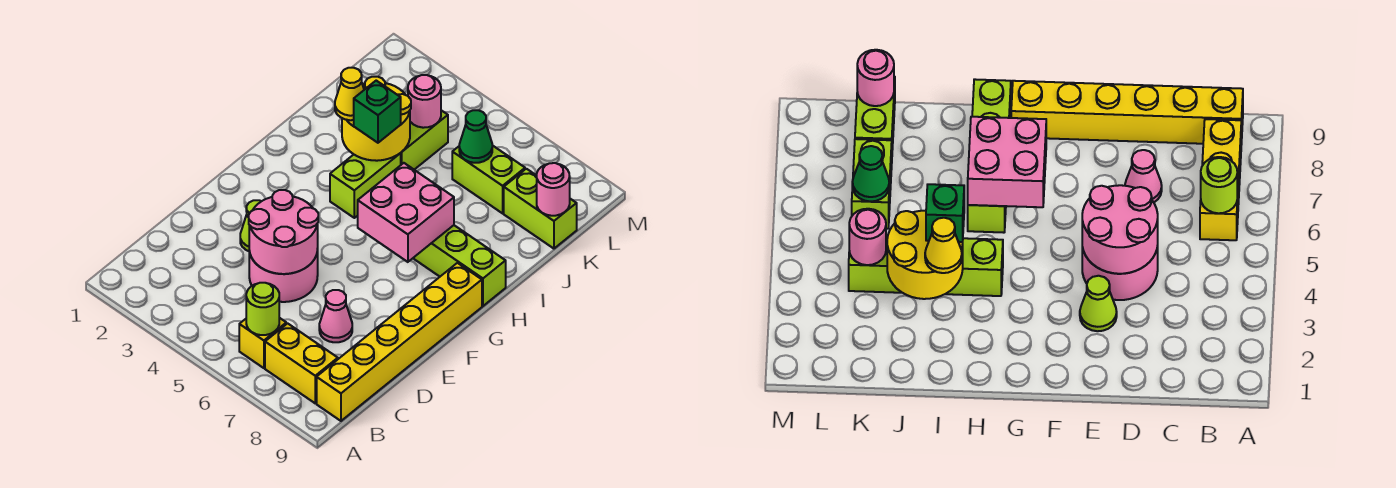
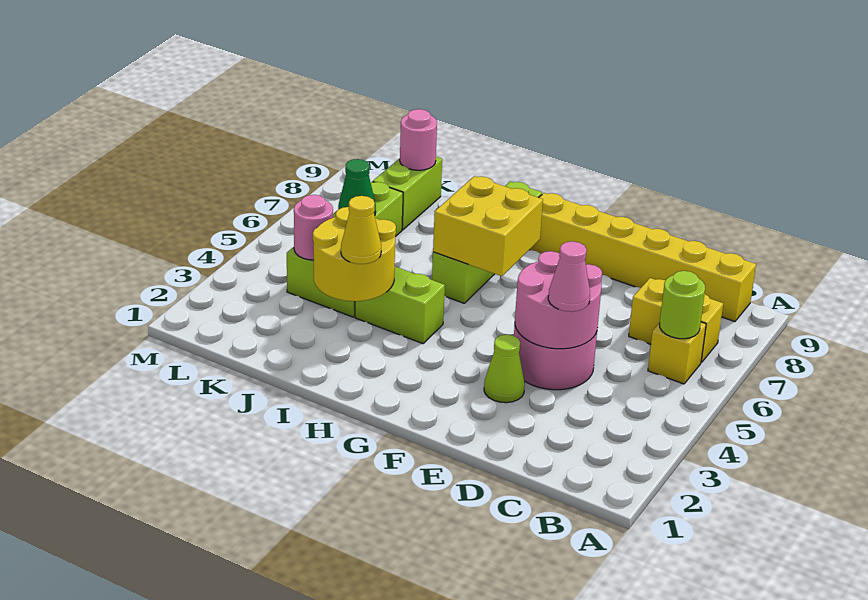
yellow 1x2 brick [265,323,338,403] -> yellow 1x2 brick turned to [629,278,723,363]
pink 1x1 cone [319,290,352,342] -> pink 1x1 cone moved to [548,241,590,312]
pink 2x2 brick [358,163,454,262] -> yellow 2x2 brick [433,176,543,276]
green 1x1 brick [354,81,401,143] -> none

